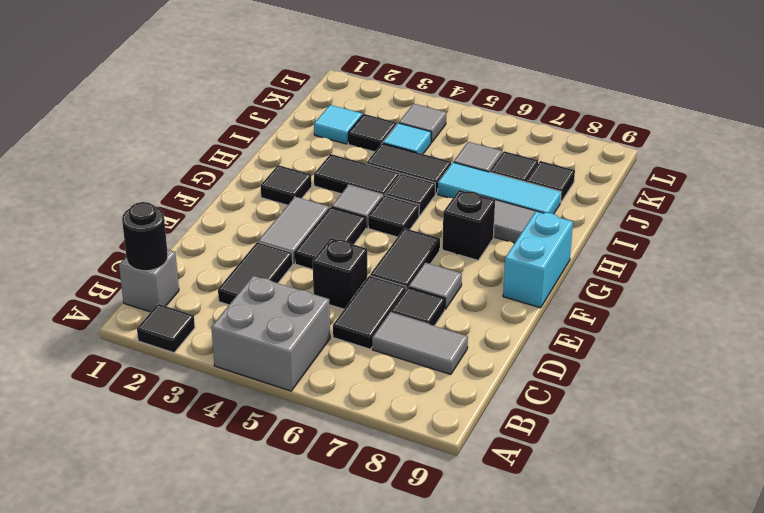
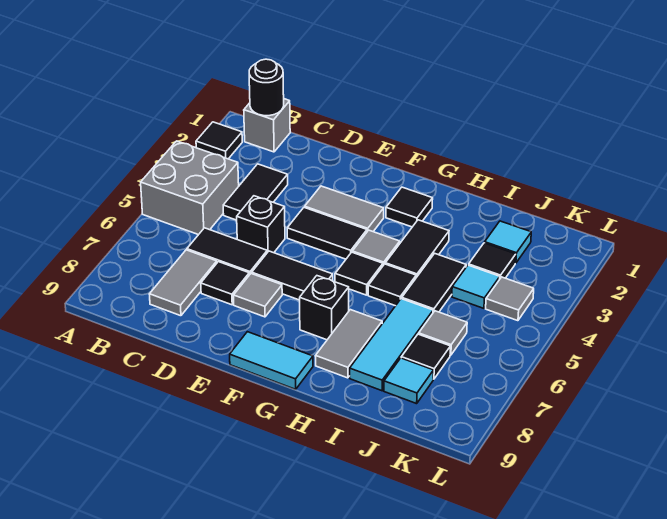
black 1x2 tile [218,242,293,305] -> black 1x2 tile turned to [223,164,288,220]
cyan 1x2 brick [503,211,573,308] -> cyan 1x2 tile [230,332,313,389]
black 1x1 tile [526,161,575,203] -> cyan 1x1 tile [384,358,433,404]

